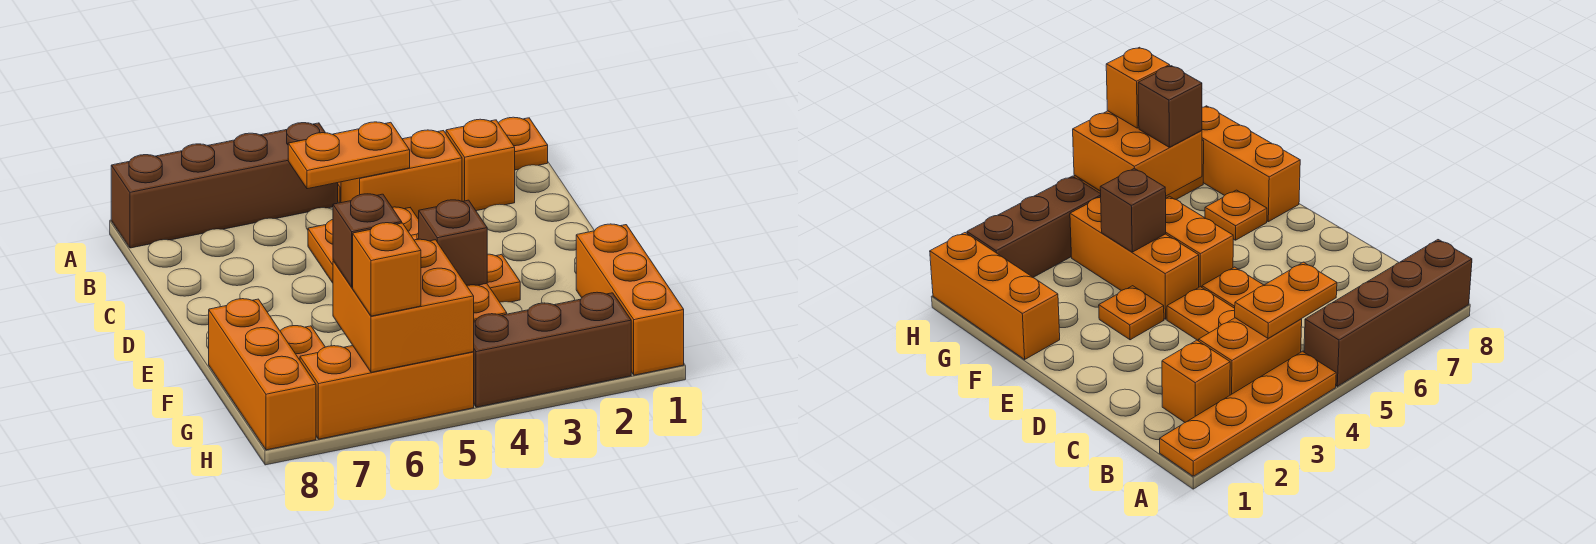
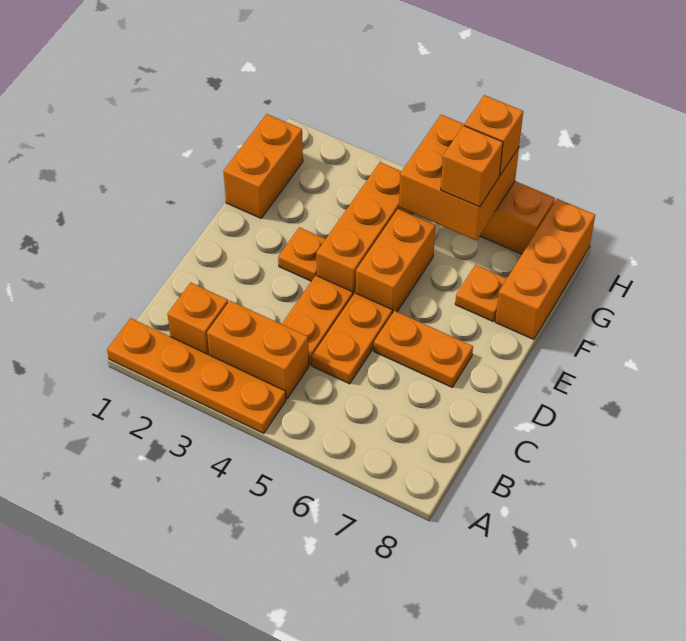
brown 1x4 brick [111,123,338,248] -> none
orange 1x2 plate [288,122,410,189] -> orange 1x2 plate moved to [374,311,473,387]
orange 1x3 brick [576,224,684,375] -> orange 1x2 brick [223,114,303,218]
brown 1x1 brick [419,200,487,285] -> none
brown 1x1 brick [333,194,402,287] -> orange 1x1 brick [441,126,503,207]
brown 1x3 brick [474,292,631,407] -> none

